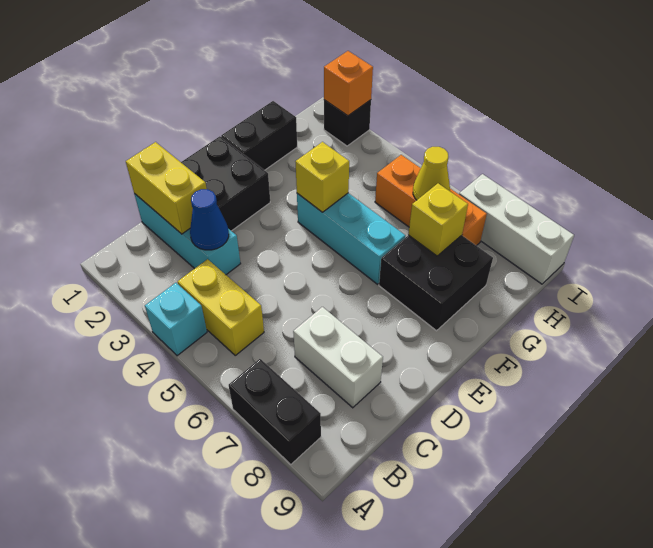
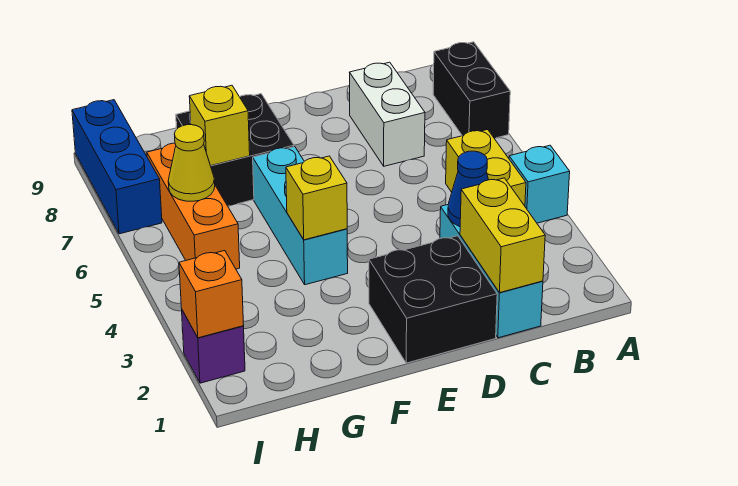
black 1x2 brick [221,101,297,170] -> none
black 1x1 brick [324,100,371,146] -> purple 1x1 brick [182,310,245,383]
white 1x3 brick [459,174,574,284] -> blue 1x3 brick [72,100,162,234]

